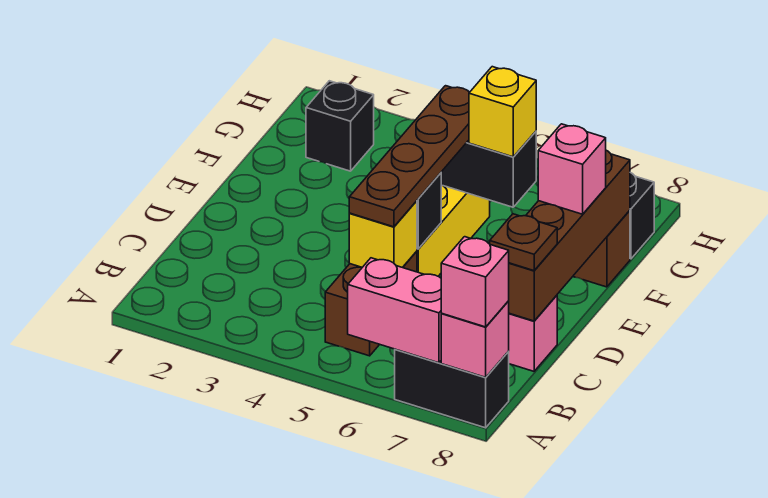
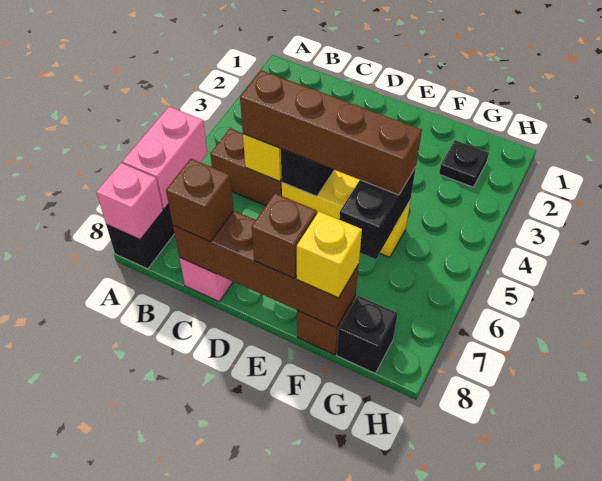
pink 1x1 brick [441,237,509,327] -> none
brown 1x4 plate [349,86,470,227] -> brown 1x4 brick [240,70,422,195]
brown 1x1 plate [490,214,557,271] -> brown 1x1 brick [166,159,234,242]
pink 1x1 brick [538,124,606,214] -> brown 1x1 brick [252,193,317,278]
yellow 1x1 brick [469,67,536,157] -> yellow 1x1 brick moved to [297,212,362,298]
black 1x1 brick [306,81,374,171] -> black 1x1 plate [439,140,489,187]

